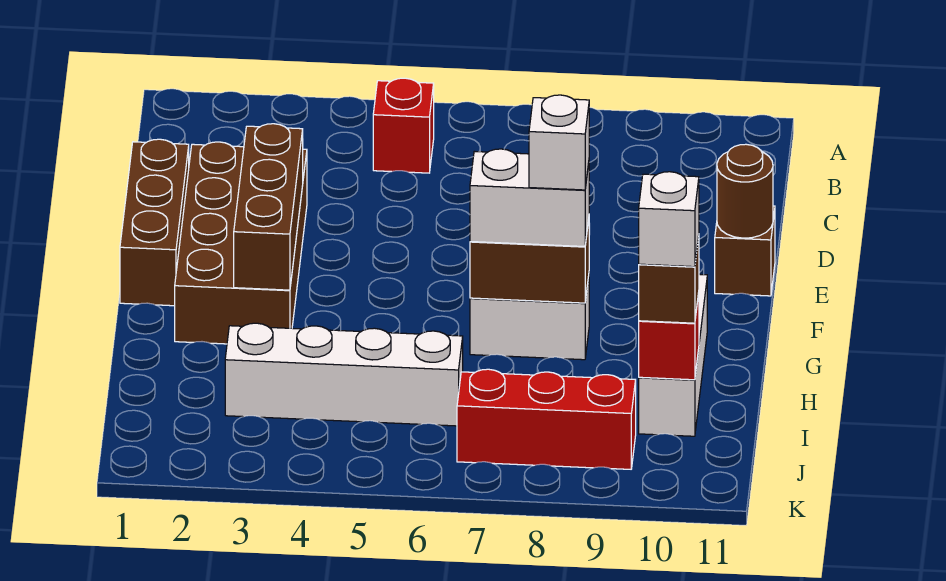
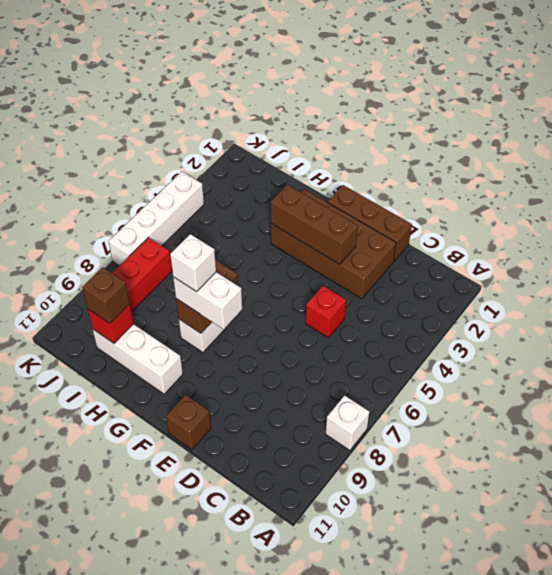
red 1x1 brick [373,78,434,173] -> red 1x1 brick moved to [305,286,346,338]
brown 1x1 round brick [717,144,773,238] -> none
white 1x2 brick [470,149,589,247] -> white 1x2 brick turned to [173,272,242,329]
white 1x4 brick [225,323,463,426] -> white 1x4 brick moved to [109,172,204,265]
white 1x1 brick [639,172,699,267] -> white 1x1 brick moved to [326,395,369,450]

